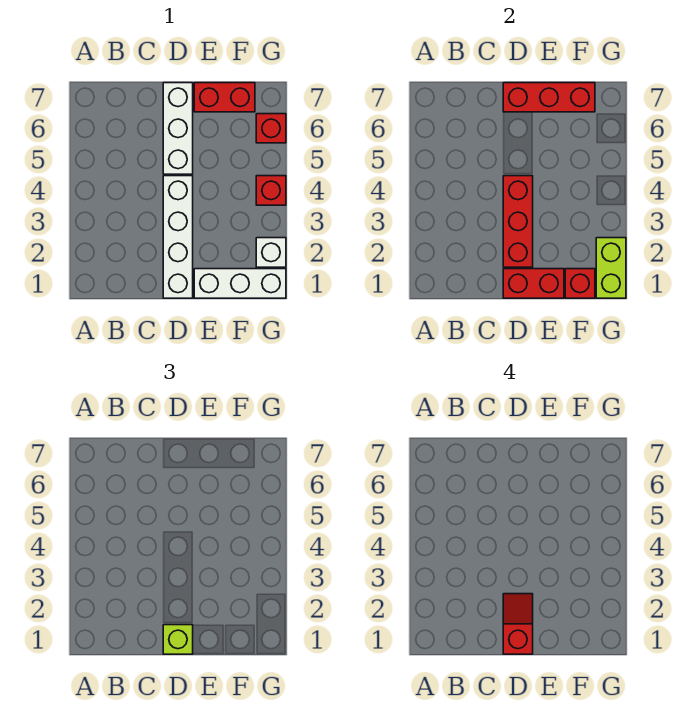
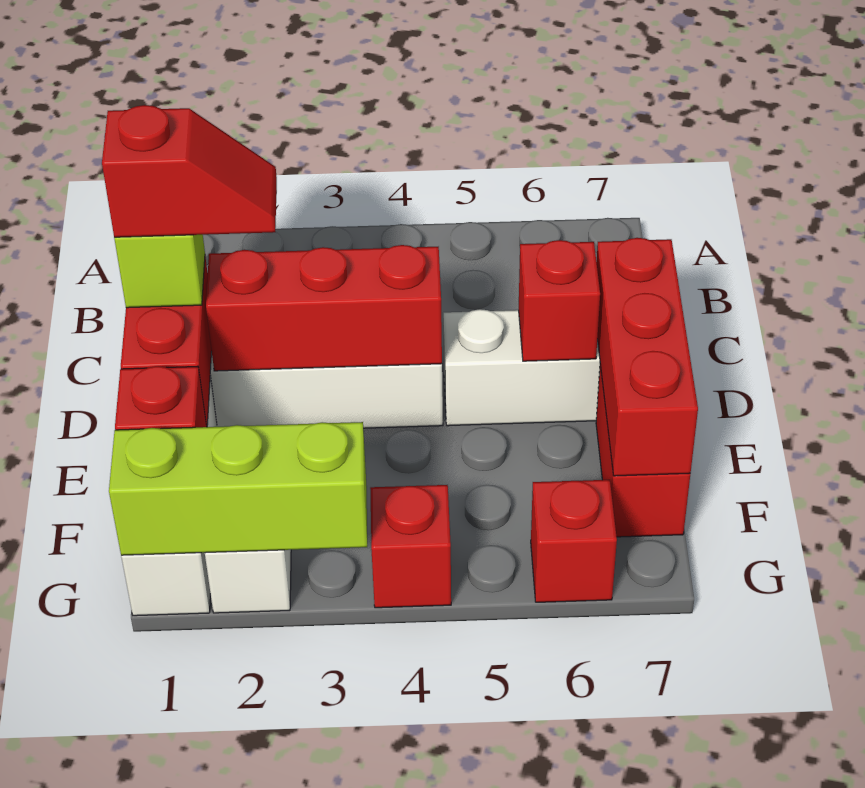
none -> red 1x1 brick [519,240,600,361]
lime 1x2 brick [596,238,626,298] -> lime 1x3 brick [109,422,367,555]

